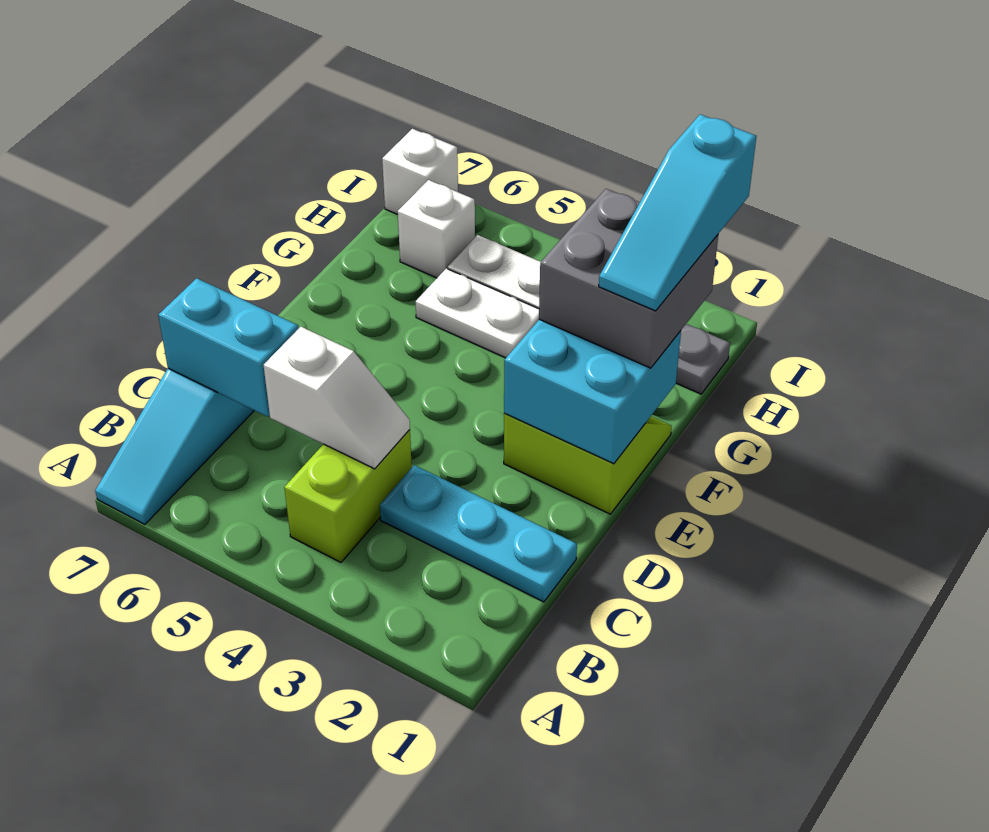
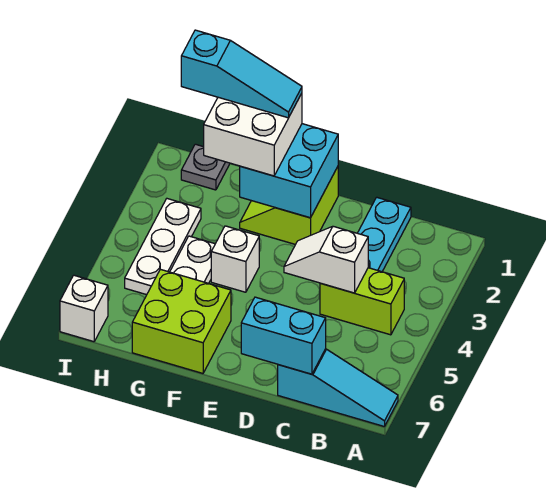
white 1x2 slope [264,327,410,469] -> white 1x2 slope turned to [284,226,368,293]
cyan 1x2 brick [158,278,299,417] -> cyan 1x2 brick turned to [241,297,326,374]
grey 2x2 brick [539,189,718,368] -> white 2x2 brick [204,93,302,176]
none -> lime 2x2 brick [132,269,231,373]
white 1x1 brick [398,180,475,278] -> white 1x1 brick moved to [211,226,259,292]

